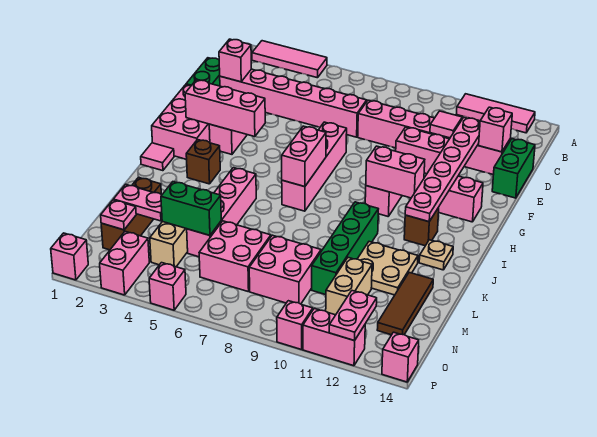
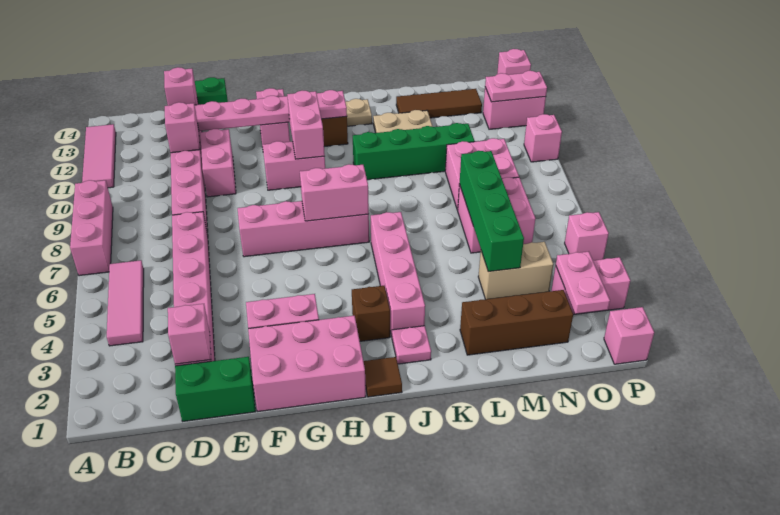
pink 1x3 tile [252,41,327,78] -> pink 1x3 tile moved to [107,260,144,346]
pink 1x1 tile [430,111,462,138] -> pink 1x1 brick [165,102,200,153]
pink 1x3 brick [185,80,265,137] -> pink 1x3 brick moved to [70,180,113,276]
pink 1x1 tile [141,143,174,171] -> brown 1x1 tile [363,357,402,397]
pink 1x4 brick [187,168,256,257] -> pink 1x4 brick turned to [371,212,425,336]
pink 1x2 plate [113,184,162,221] -> pink 1x2 plate moved to [556,252,610,314]
green 1x2 brick [161,182,221,235] -> green 1x4 brick [460,151,524,272]
tan 1x2 brick [326,258,372,315] -> none
pink 1x1 plate [101,200,136,230] -> pink 1x1 plate moved to [392,326,431,364]
pink 1x2 brick [303,308,365,366] -> pink 1x2 brick turned to [483,87,546,129]

